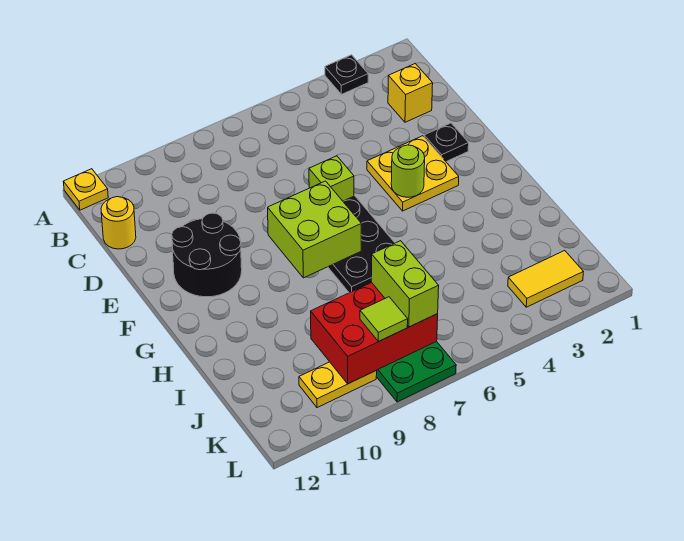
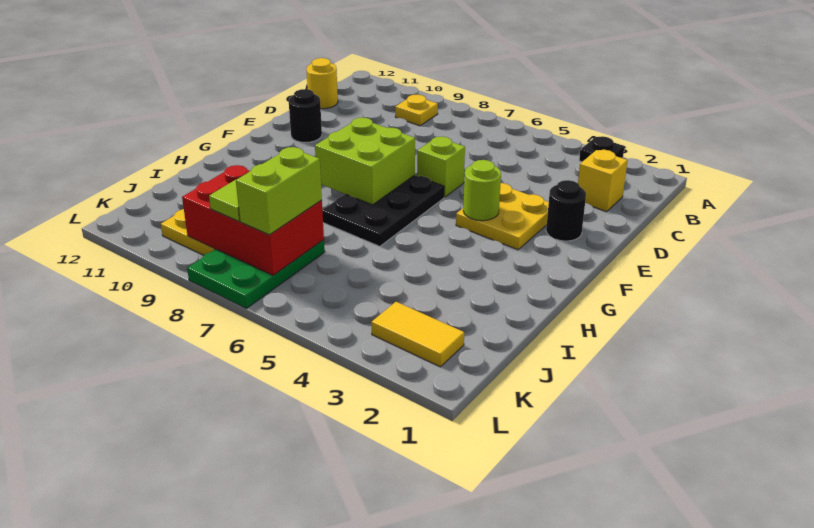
yellow 1x1 plate [63,169,108,210] -> yellow 1x1 plate moved to [395,94,438,126]
black 1x1 plate [424,123,469,162] -> black 1x1 round brick [546,180,586,241]
black 2x2 round brick [172,213,242,297] -> black 1x1 round brick [289,89,322,143]

